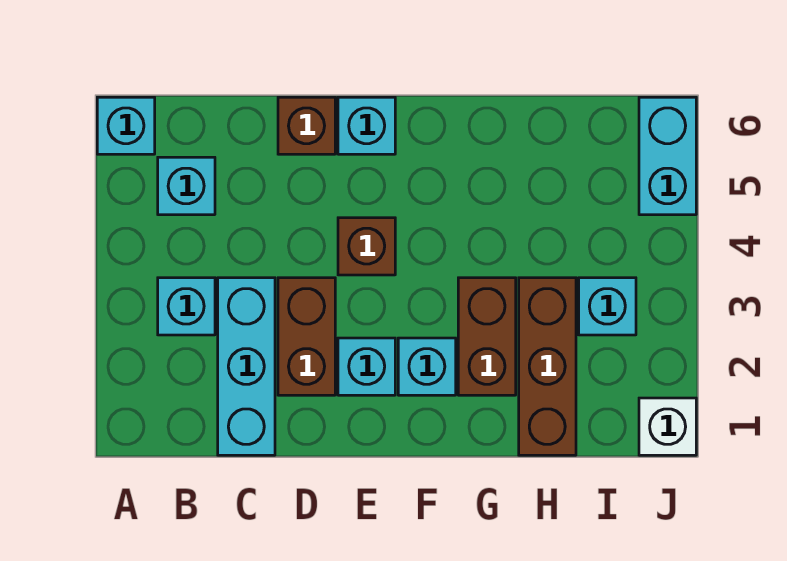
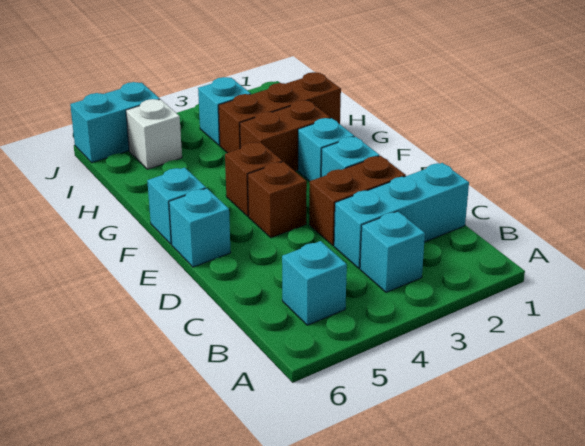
cyan 1x1 brick [97,97,155,154] -> cyan 1x1 brick moved to [147,168,206,244]
brown 1x1 brick [278,97,335,154] -> brown 1x1 brick moved to [225,142,282,216]
white 1x1 brick [639,398,696,455] -> white 1x1 brick moved to [126,99,182,169]

